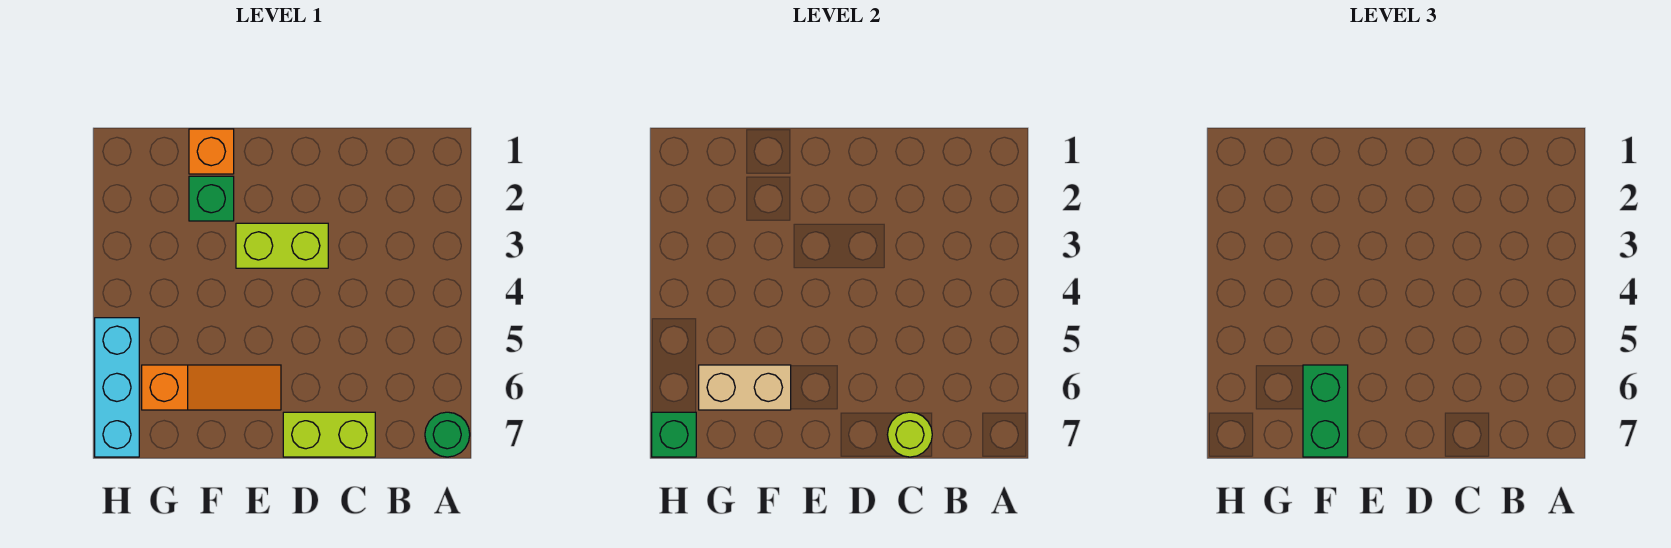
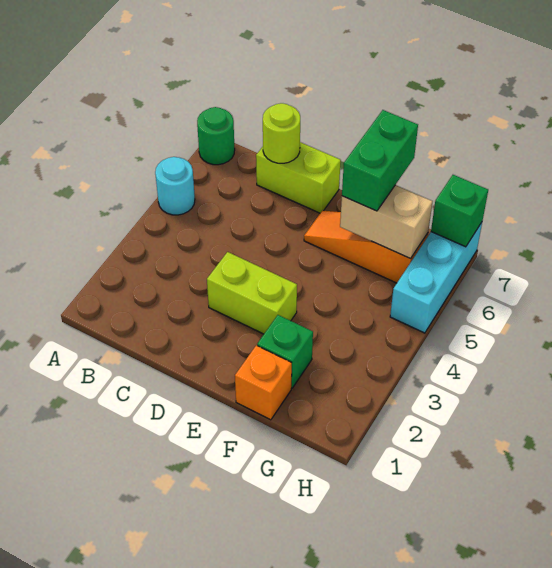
none -> cyan 1x1 round brick [155,157,195,215]

